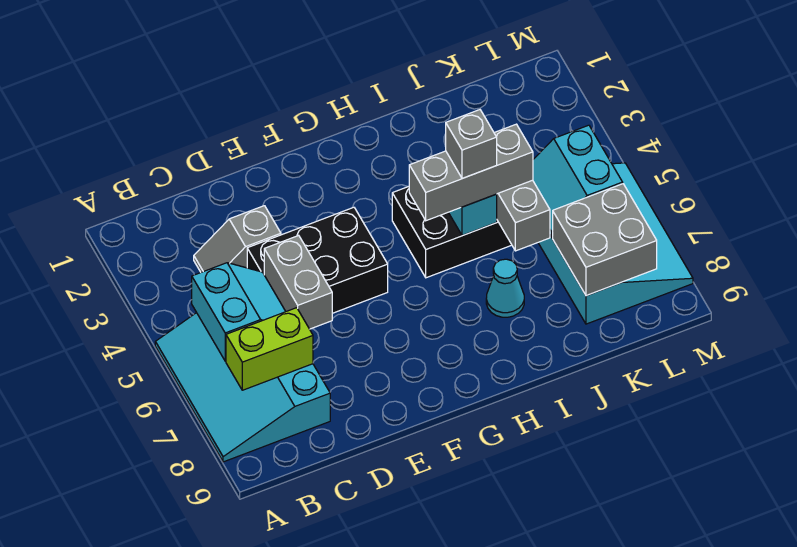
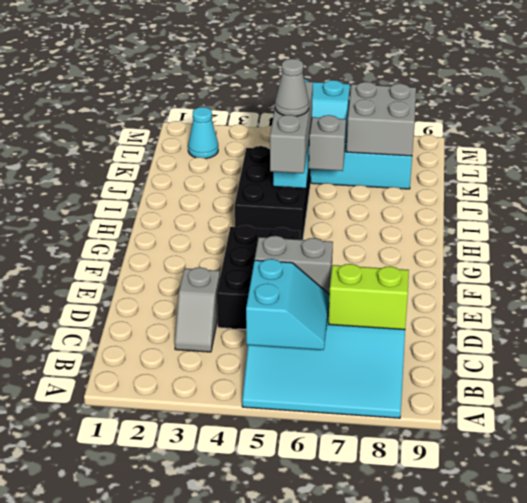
cyan 2x2 slope [192,263,286,361] -> cyan 2x2 slope turned to [246,259,329,350]
lime 1x2 brick [226,308,313,390] -> lime 1x2 brick turned to [329,264,409,330]
grey 1x1 brick [446,110,497,178] -> grey 1x1 cone [275,59,309,116]
cyan 1x1 cone [486,259,524,317] -> cyan 1x1 cone moved to [188,107,218,159]

